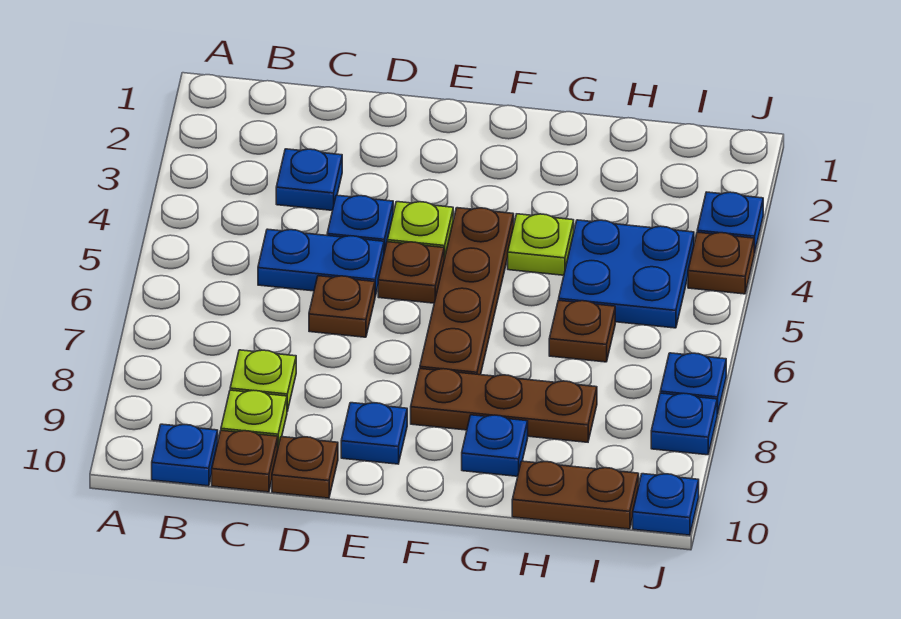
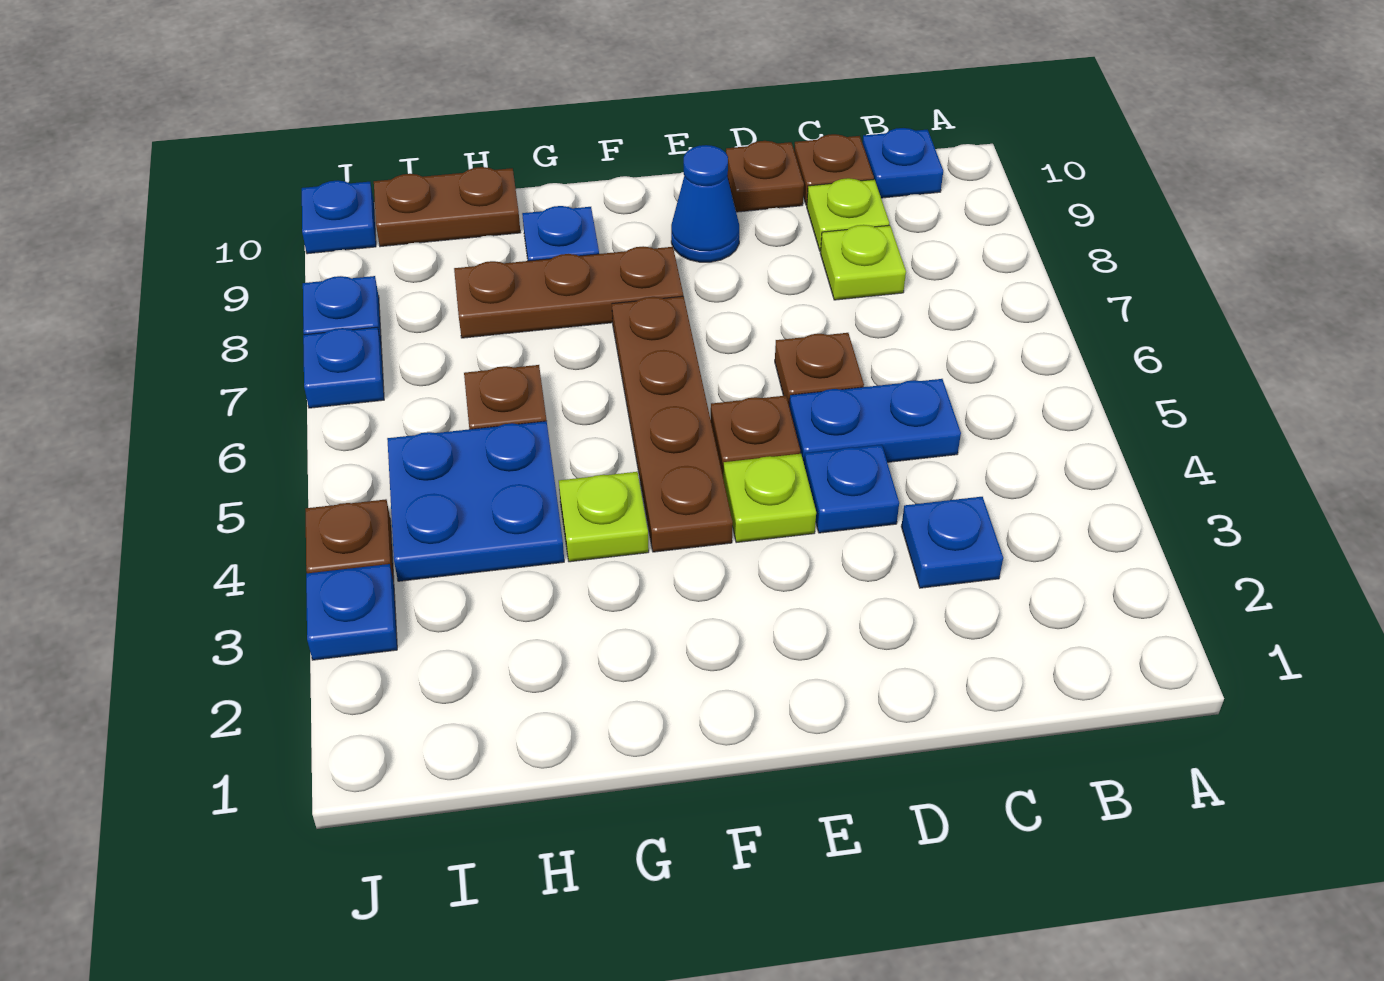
blue 1x1 plate [341,403,407,464] -> blue 1x1 cone [671,145,739,262]

